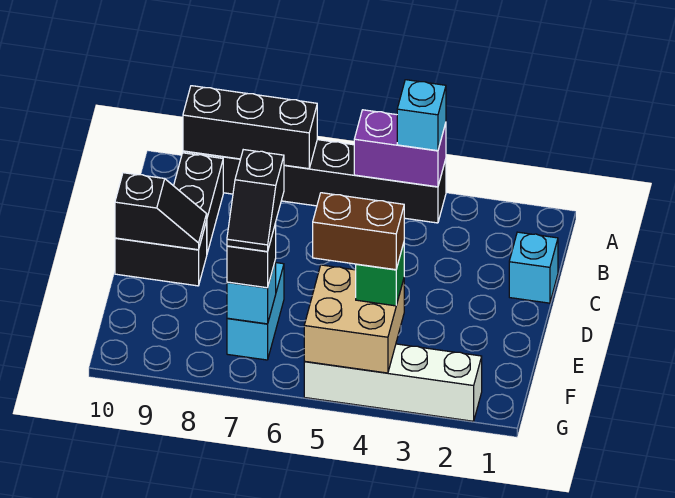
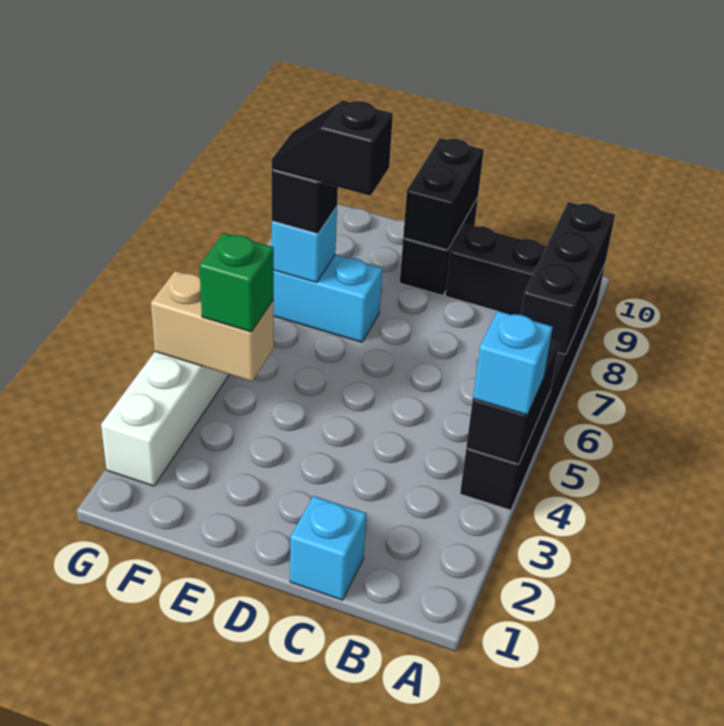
purple 1x2 brick [354,110,446,187] -> black 1x2 brick [466,340,559,464]
black 1x2 slope [115,173,207,250] -> black 1x2 brick [403,138,484,250]
tan 2x2 brick [304,265,404,373] -> tan 1x2 brick [151,271,274,381]
brown 1x2 brick [313,193,404,270] -> none

